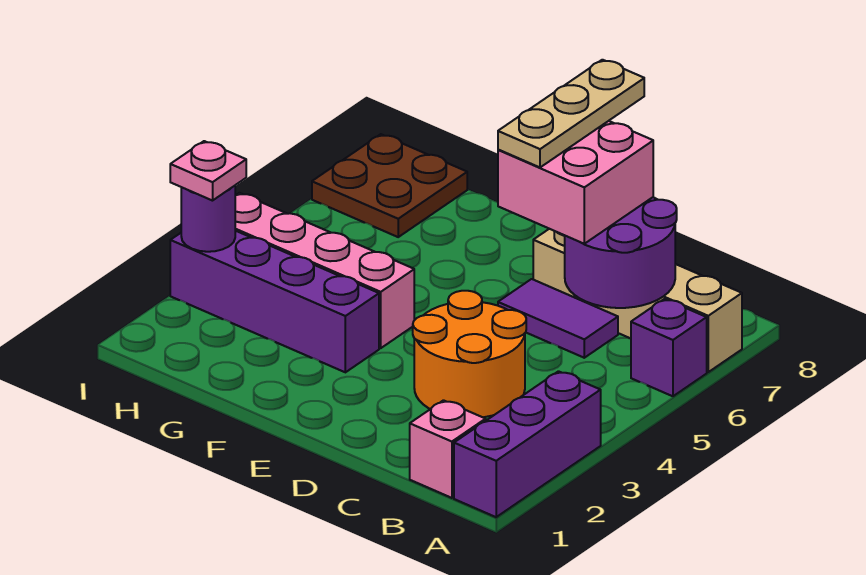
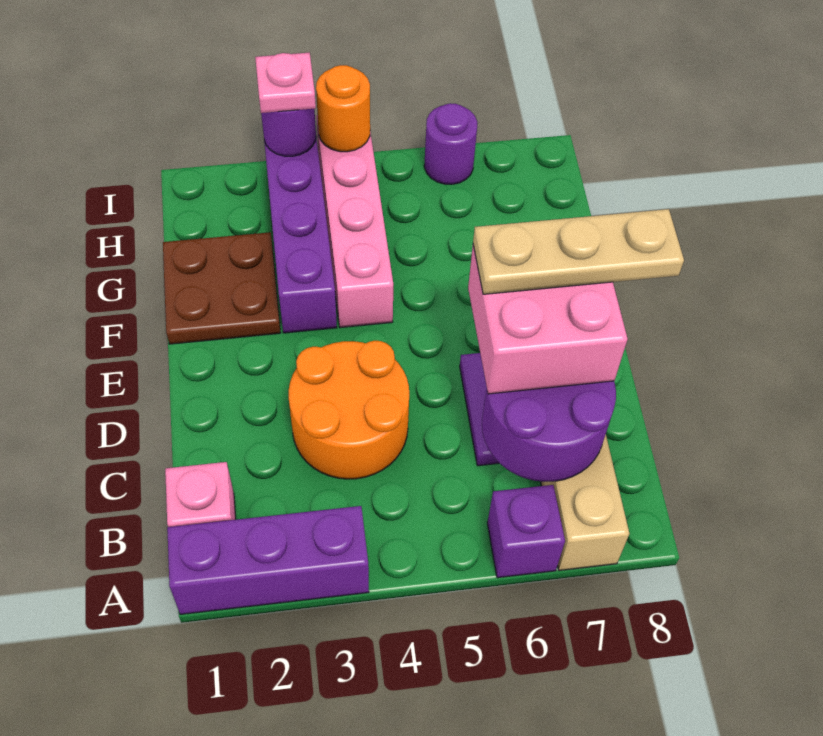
brown 2x2 plate [312,134,467,237] -> brown 2x2 plate moved to [163,232,280,344]
none -> orange 1x1 round brick [316,65,370,152]
none -> purple 1x1 round brick [424,103,477,184]

